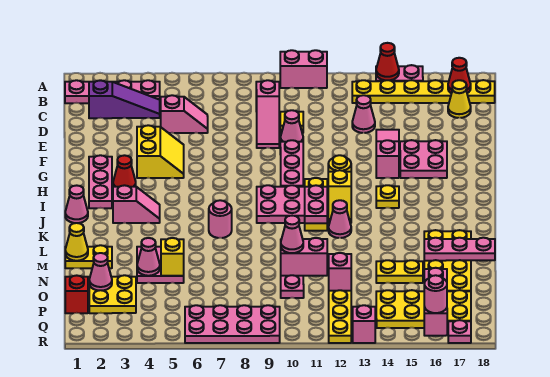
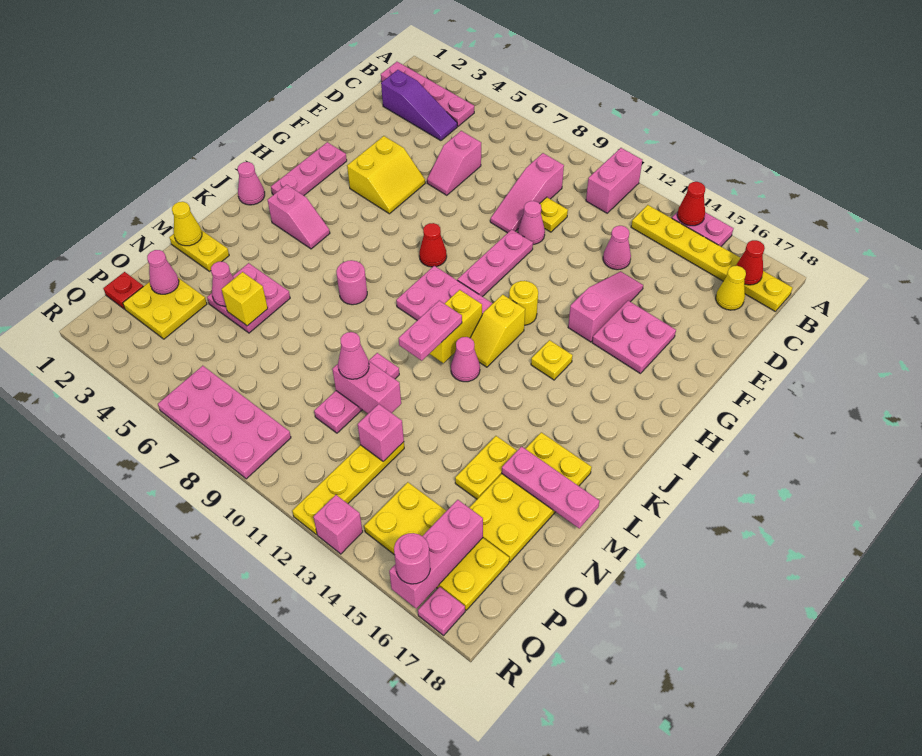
pink 1x2 brick [280,50,327,88] -> pink 1x2 brick turned to [586,148,642,213]
pink 1x2 slope [161,95,208,133] -> pink 1x2 slope turned to [427,131,481,195]
red 1x1 cone [113,155,136,187] -> red 1x1 cone moved to [419,223,447,267]
yellow 1x2 plate [376,260,423,283] -> yellow 1x2 plate turned to [455,436,517,499]
red 1x1 brick [65,275,88,313] -> red 1x1 plate [103,272,143,309]

